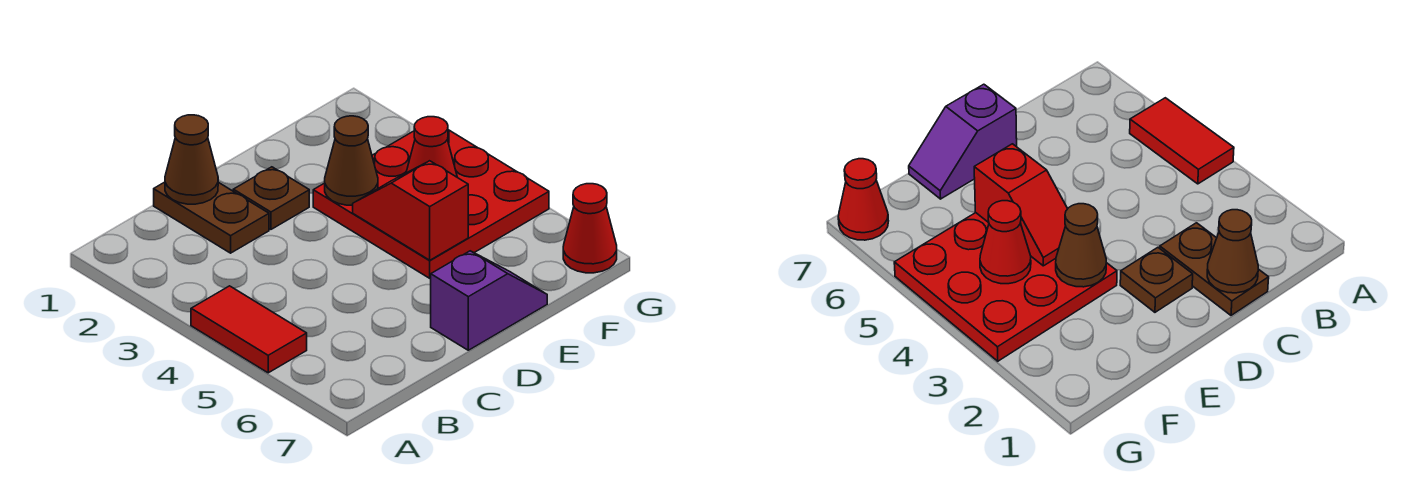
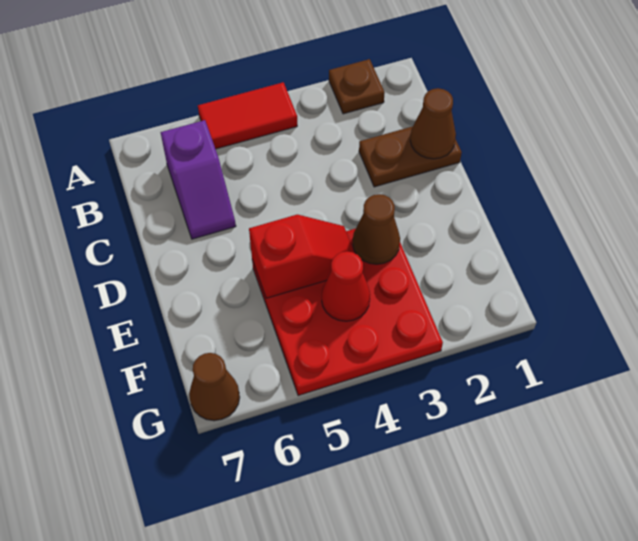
brown 1x1 plate [233,167,309,229] -> brown 1x1 plate moved to [329,59,385,114]
purple 1x2 slope [431,251,547,350] -> purple 1x2 slope moved to [161,120,236,239]
red 1x1 cone [563,184,617,273] -> brown 1x1 cone [189,353,240,421]

